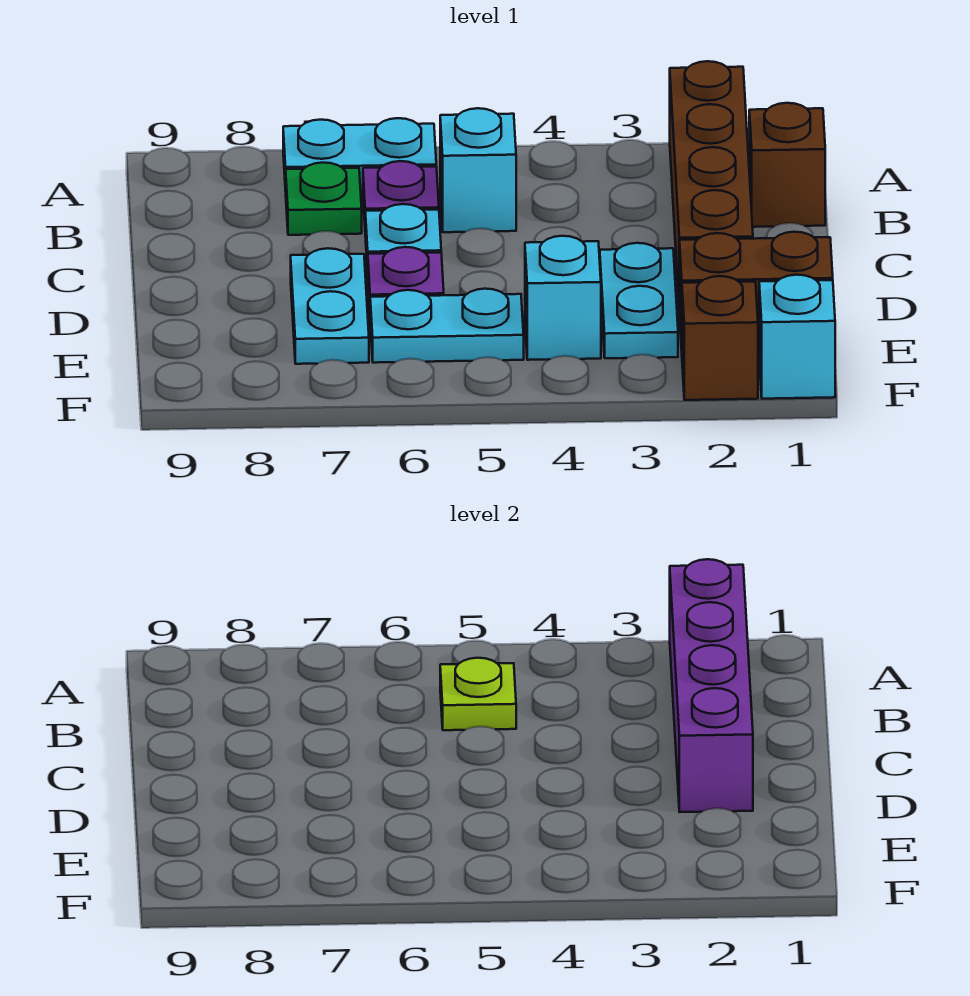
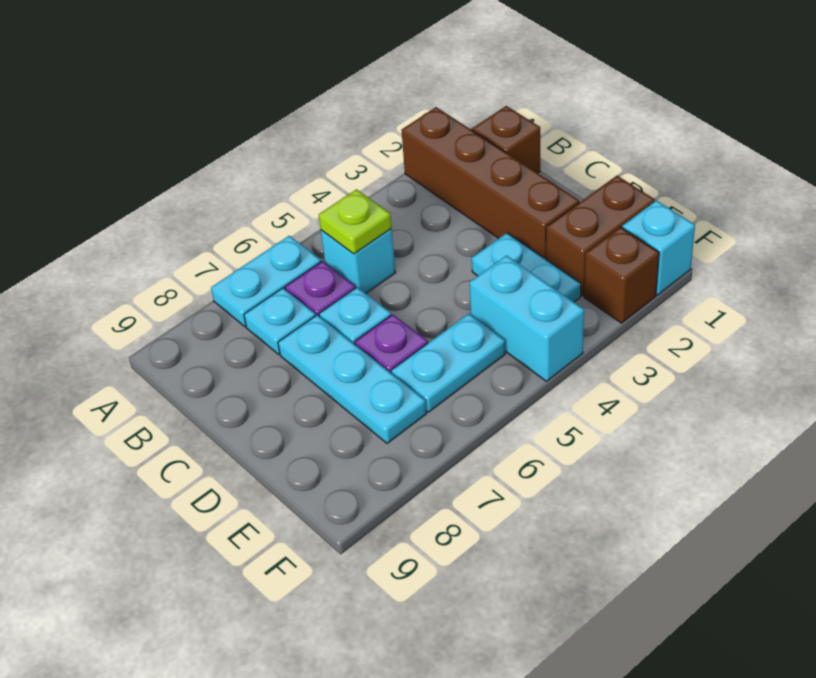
purple 1x4 brick [670,559,753,812] -> none
green 1x1 plate [286,163,362,235] -> cyan 1x1 plate [244,288,316,354]
cyan 1x2 plate [291,248,369,364] -> cyan 1x3 plate [278,315,426,443]
cyan 1x1 brick [525,236,601,360] -> cyan 1x2 brick [469,256,584,381]

